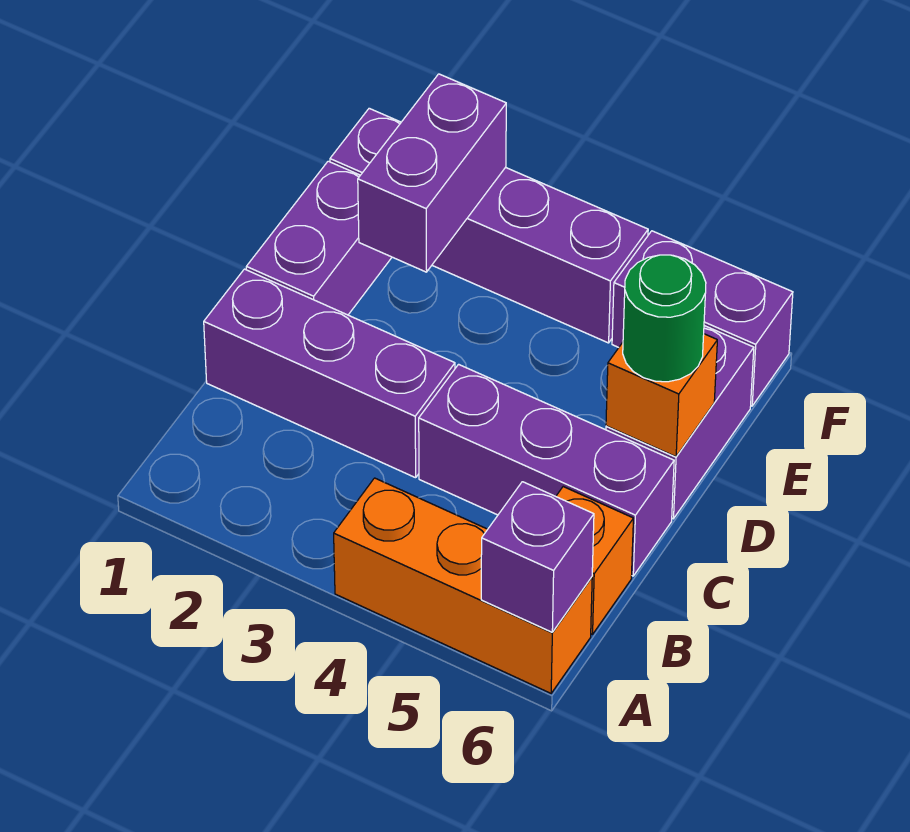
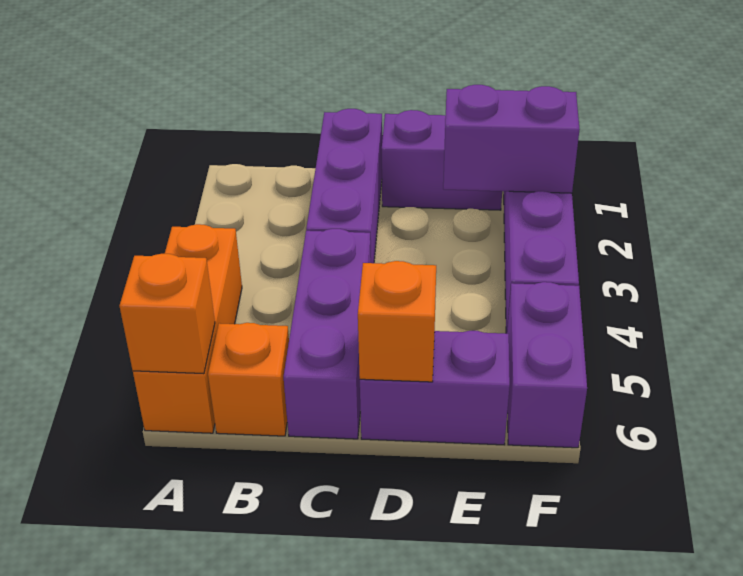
purple 1x1 brick [481,482,594,632] -> orange 1x1 brick [119,254,215,374]
green 1x1 round brick [623,255,706,382] -> none

